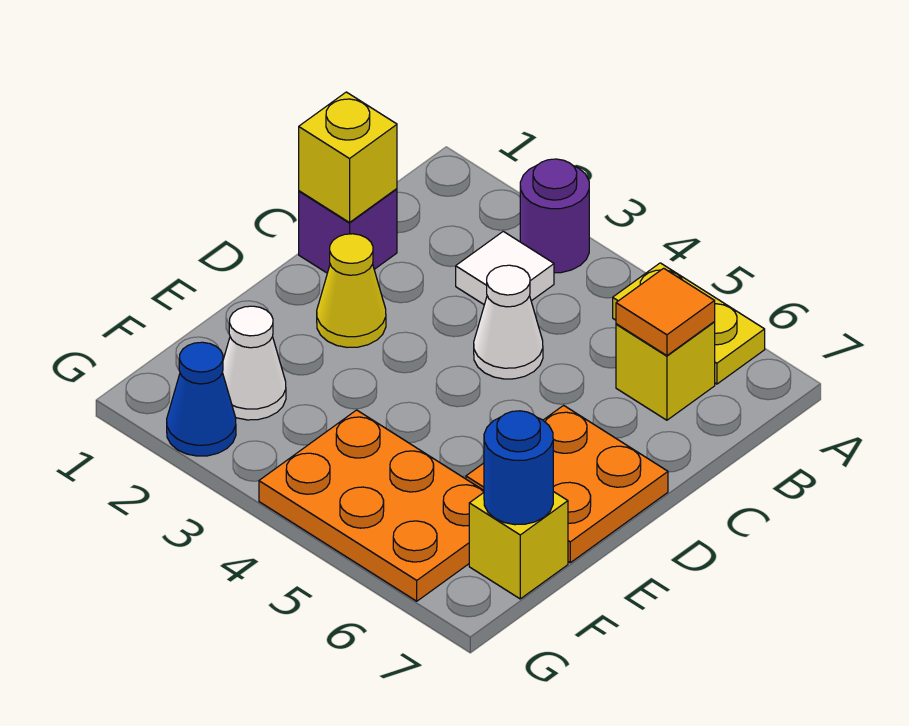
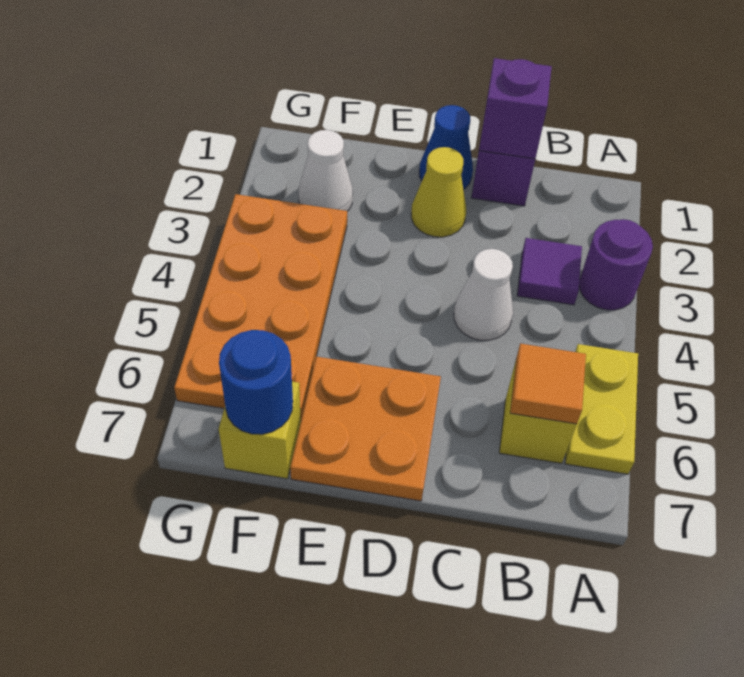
white 1x1 tile [456,231,554,305] -> purple 1x1 tile [517,238,582,305]
yellow 1x1 brick [299,92,397,222] -> purple 1x1 brick [479,58,552,159]
orange 2x3 plate [259,410,484,601] -> orange 2x4 plate [174,194,347,419]
blue 1x1 cone [167,342,236,456] -> blue 1x1 cone moved to [419,105,473,189]

